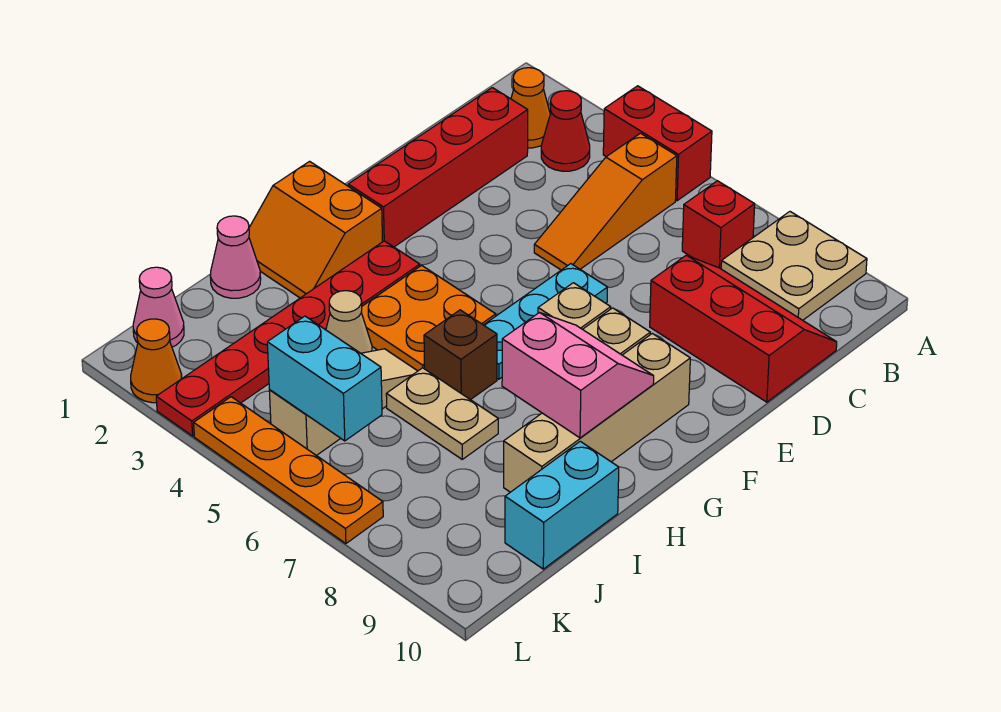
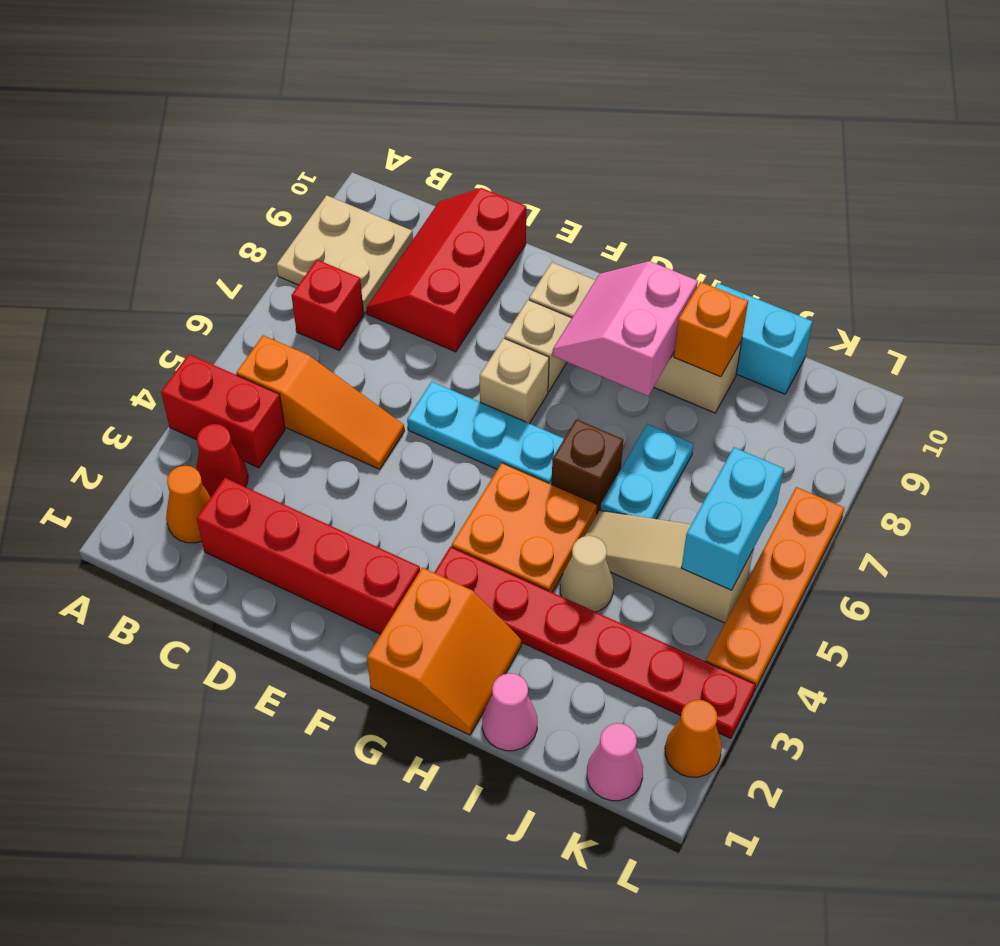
red 1x2 brick [603,86,712,201] -> red 1x2 brick turned to [161,354,285,468]
tan 1x2 plate [386,368,498,459] -> cyan 1x2 plate [600,424,694,519]
none -> orange 1x1 brick [674,282,748,377]

